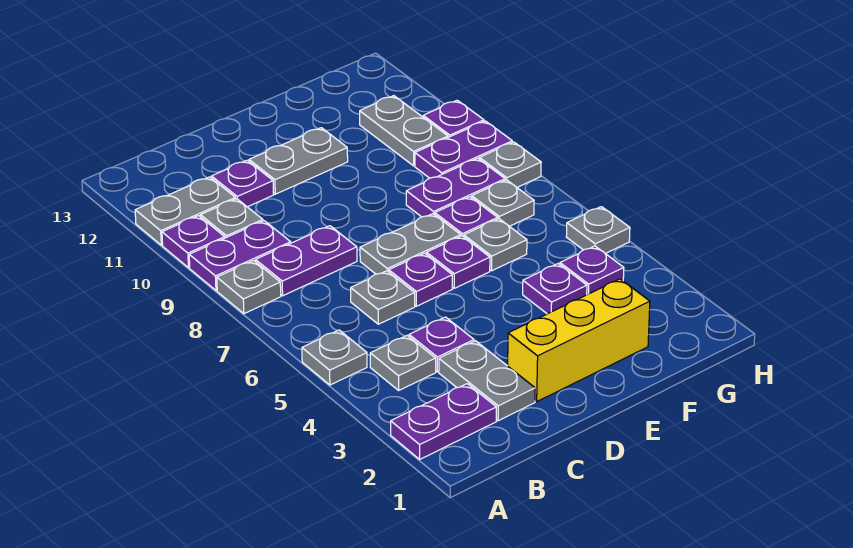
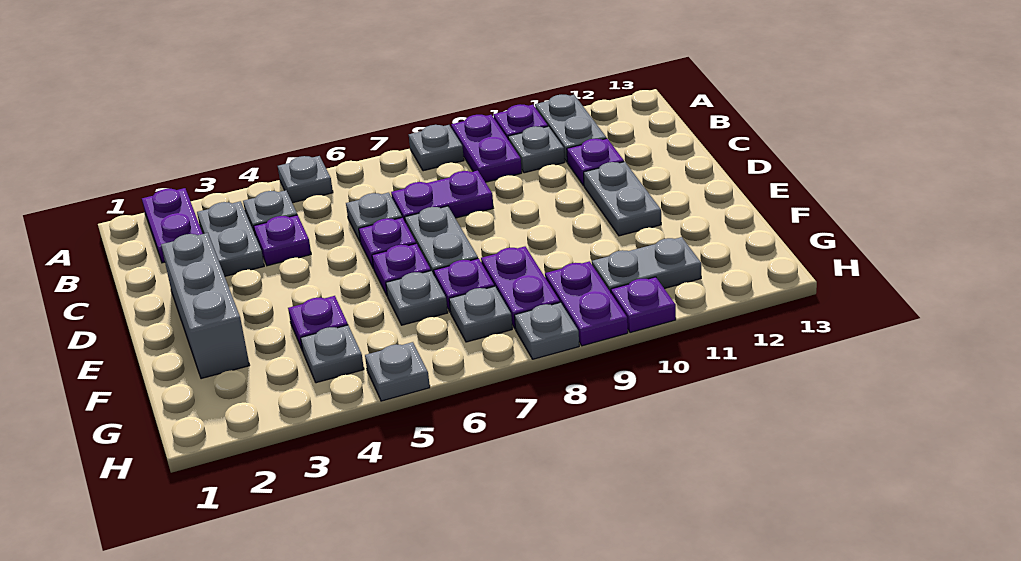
purple 1x2 plate [256,226,357,296] -> purple 1x2 plate turned to [391,171,493,221]
grey 1x2 plate [439,341,535,421] -> grey 1x2 plate turned to [197,201,264,276]
yellow 1x3 brick [508,279,650,401] -> grey 1x3 brick [161,233,250,379]
purple 1x1 plate [560,246,624,295] -> grey 1x1 plate [301,325,364,383]

